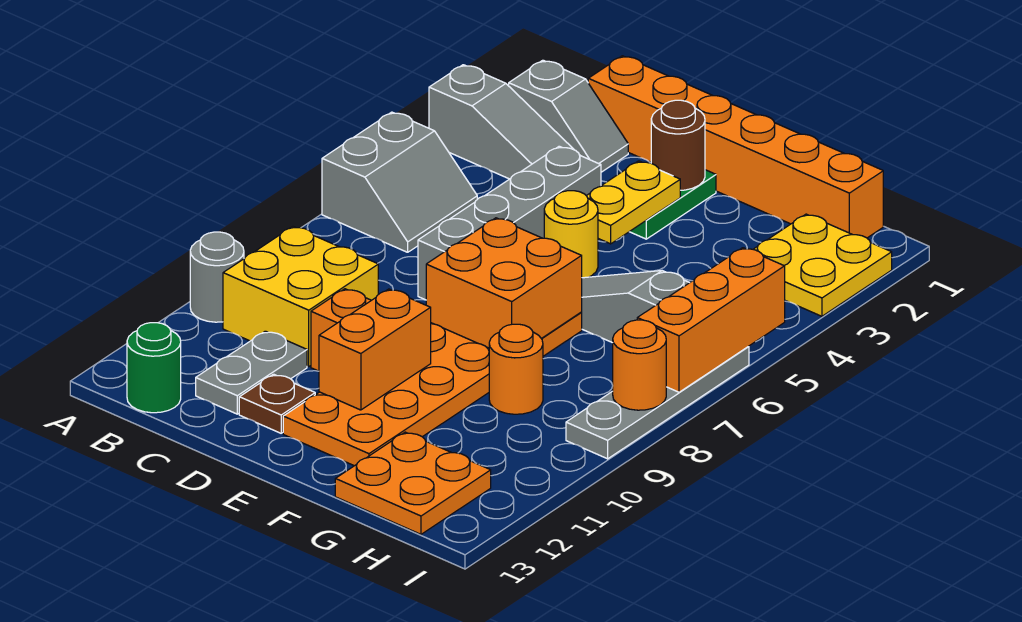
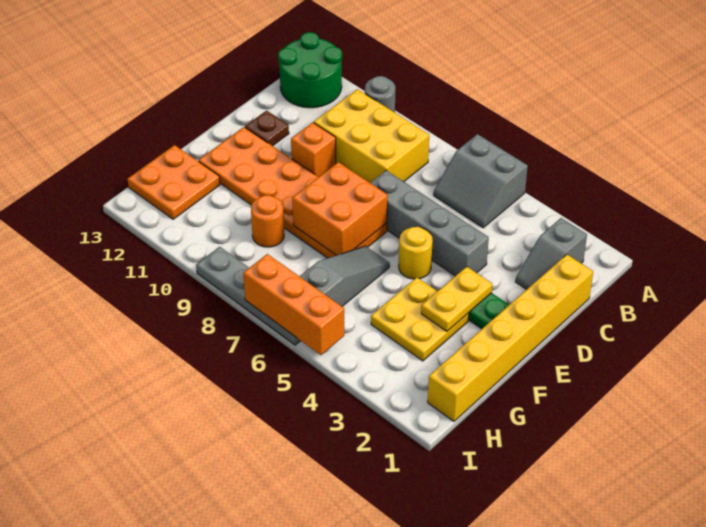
grey 1x3 slope [429,65,574,179] -> none
yellow 2x2 brick [223,227,378,367] -> yellow 2x3 brick [314,89,429,183]
green 1x1 round brick [127,323,181,413] -> green 2x2 round brick [278,32,342,108]
orange 1x6 brick [588,56,883,238] -> yellow 1x6 brick [428,254,593,421]
grey 1x2 plate [196,331,307,414] -> none
brown 1x1 round brick [651,100,705,190] -> none
yellow 1x2 plate [587,161,680,244] -> yellow 1x2 plate turned to [421,267,492,331]
orange 1x2 brick [319,289,431,410] -> none
yellow 2x2 plate [753,214,892,316] -> yellow 2x2 plate moved to [371,278,469,361]
orange 1x1 round brick [613,320,666,410] -> none

